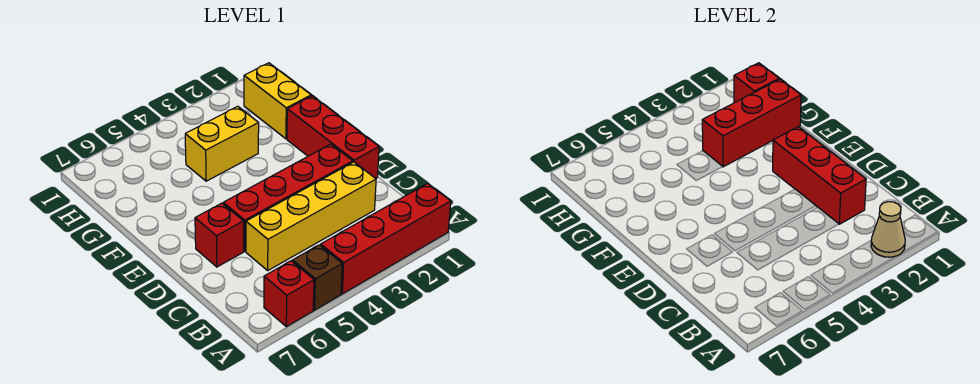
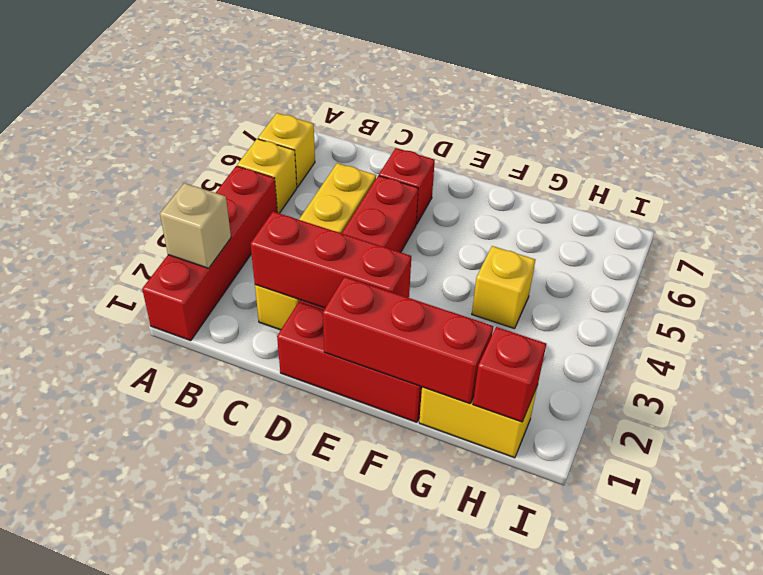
tan 1x1 cone [871,202,905,257] -> tan 1x1 brick [160,183,231,268]
brown 1x1 brick [293,245,342,310] -> yellow 1x1 brick [237,139,297,213]
red 1x1 brick [264,261,314,327] -> yellow 1x1 brick [258,113,315,187]
red 1x3 brick [702,79,801,167] -> red 1x3 brick turned to [323,277,493,404]
yellow 1x2 brick [185,106,259,181] -> yellow 1x1 brick [472,246,535,329]

